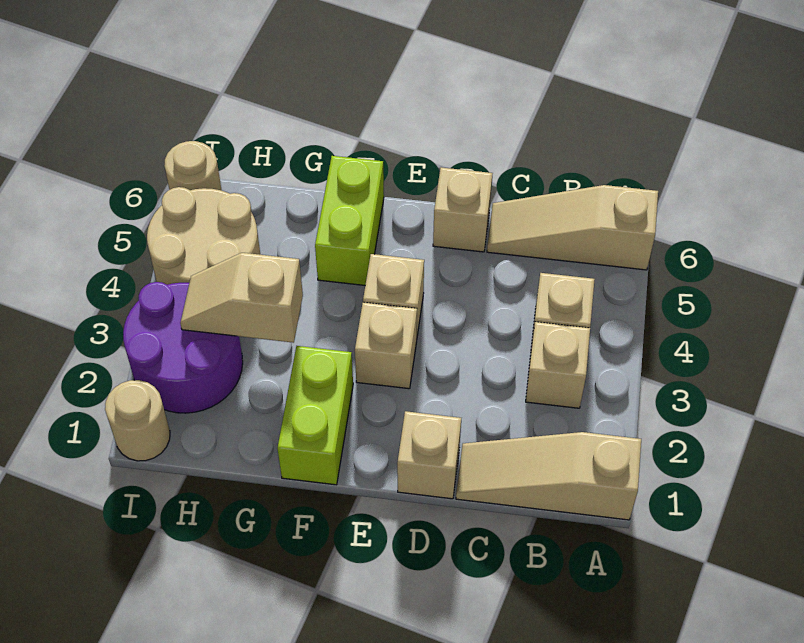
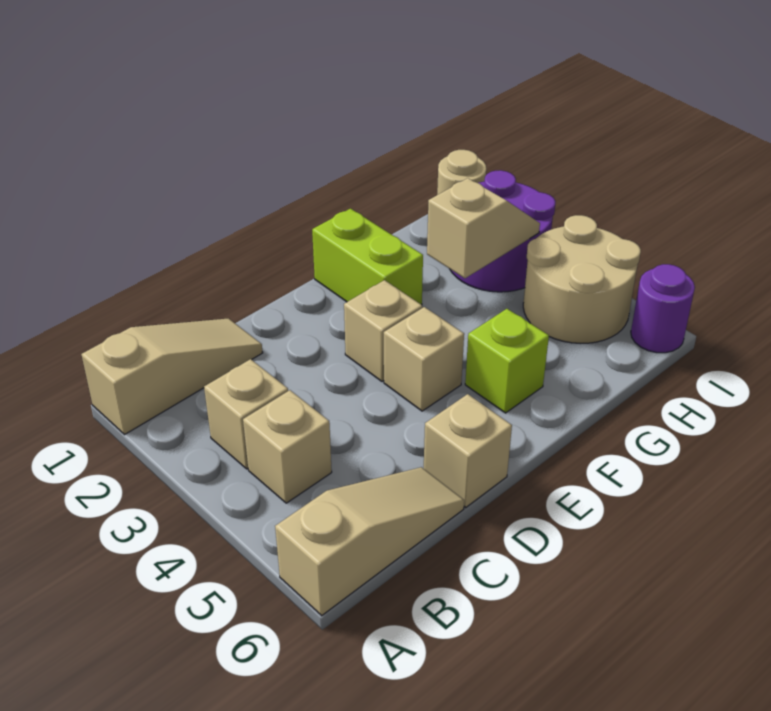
tan 1x1 brick [397,411,461,499] -> none
lime 1x2 brick [315,156,384,285] -> lime 1x1 brick [465,309,549,413]
tan 1x1 round brick [164,141,222,190] -> purple 1x1 round brick [631,264,695,353]

